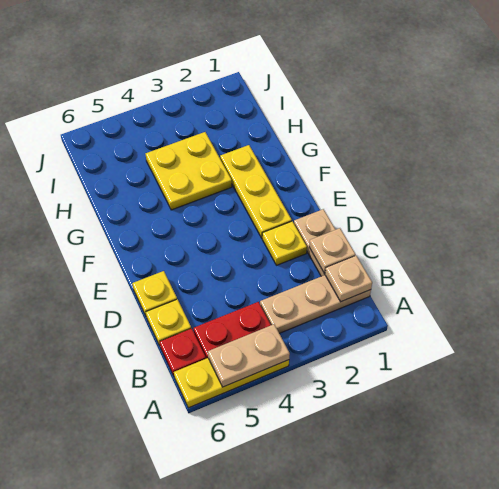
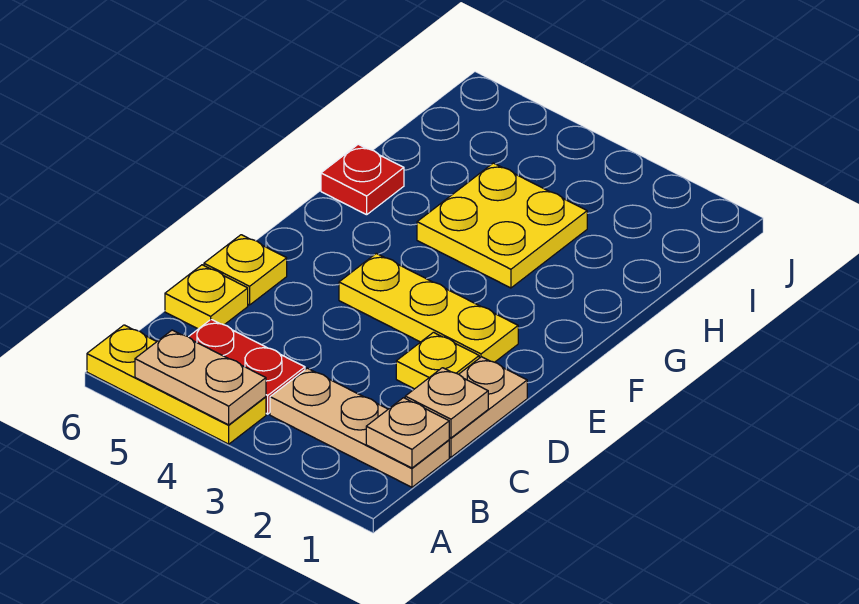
red 1x1 plate [160,328,206,376] -> red 1x1 plate moved to [321,144,404,215]
yellow 1x3 plate [220,145,292,238] -> yellow 1x3 plate turned to [339,253,518,362]

